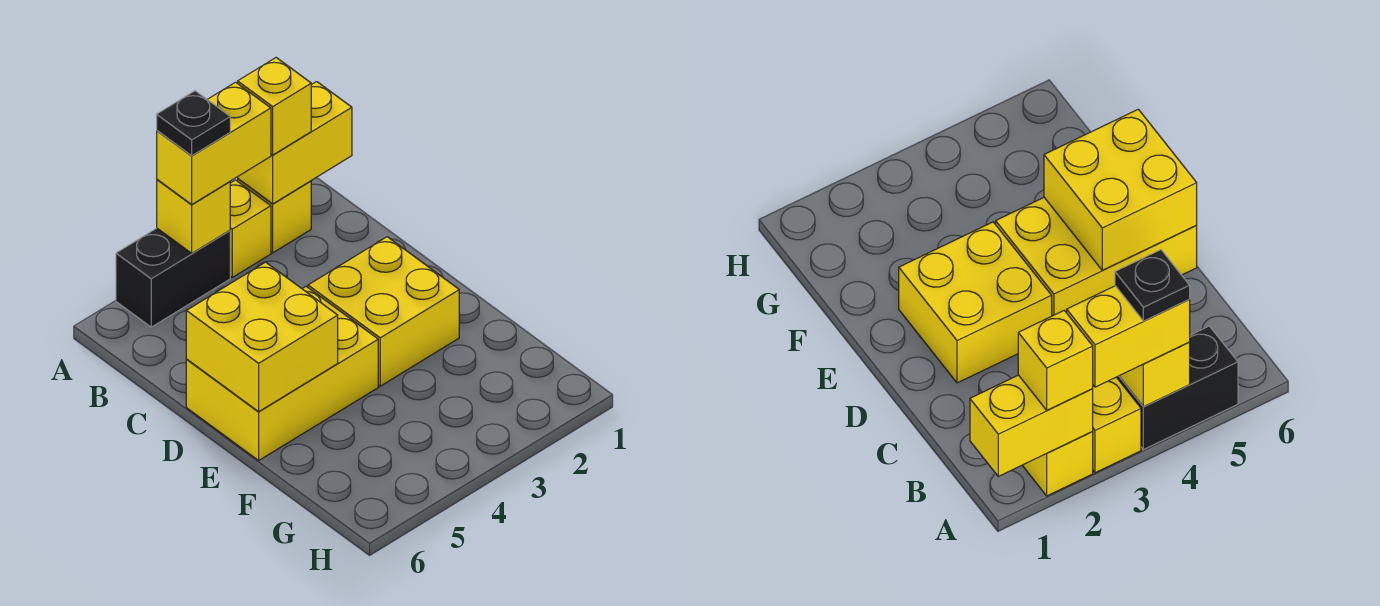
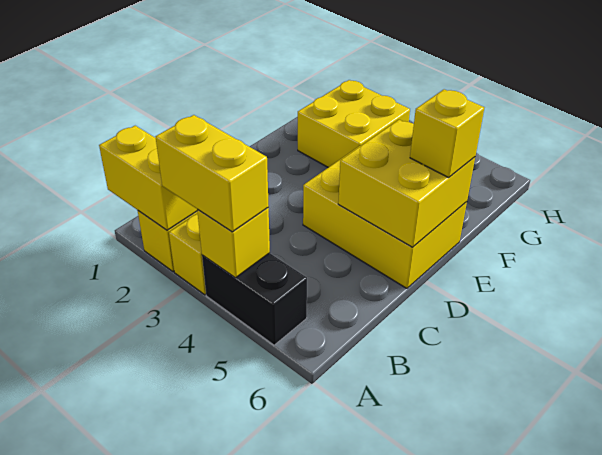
yellow 1x1 brick [238,58,311,155] -> yellow 1x1 brick moved to [410,89,484,178]
black 1x1 plate [157,91,230,156] -> none
yellow 2x2 brick [308,237,459,386] -> yellow 2x2 brick moved to [298,80,410,167]

